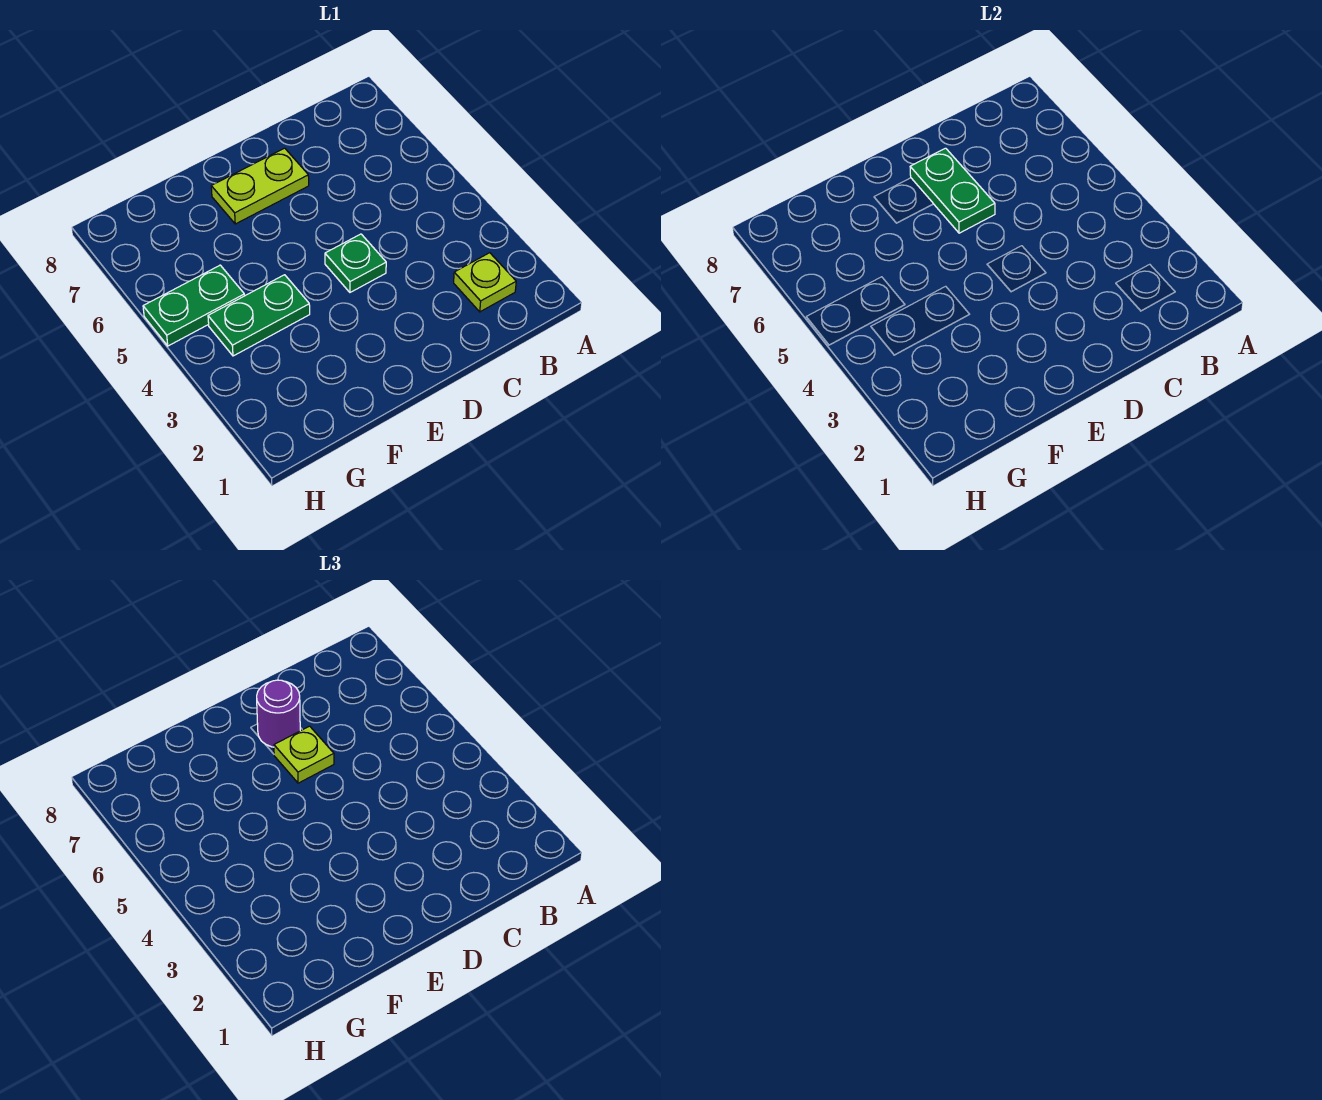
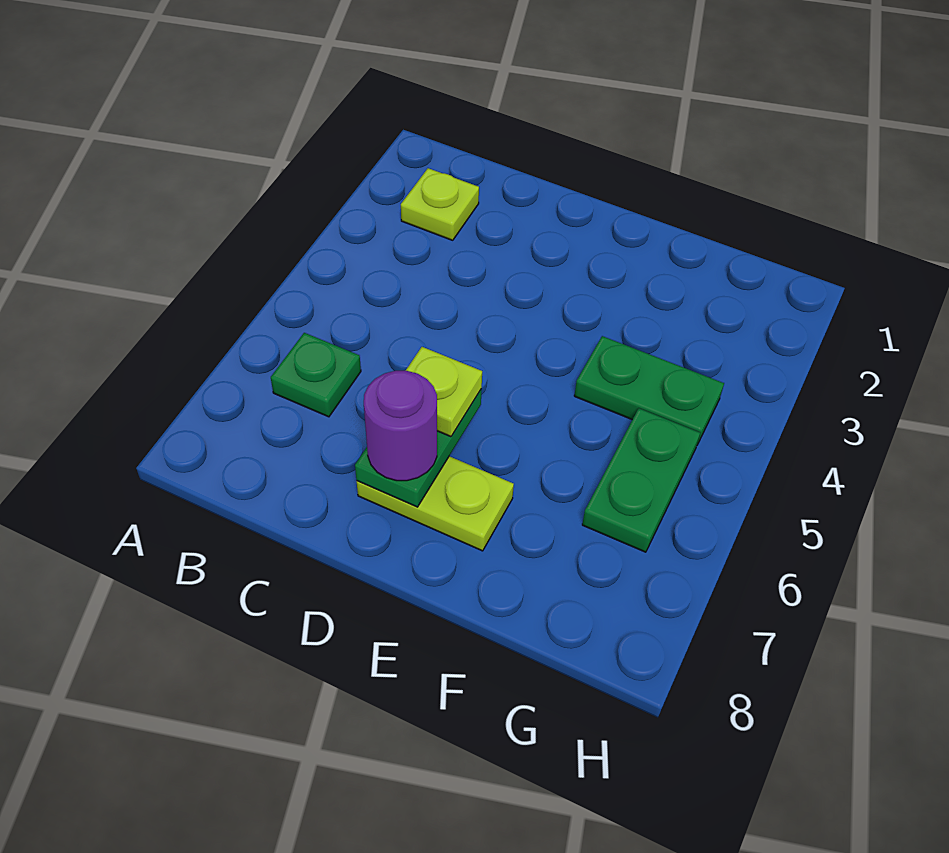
green 1x1 plate [325,234,386,292] -> green 1x1 plate moved to [271,333,361,417]
green 1x2 plate [143,265,245,346] -> green 1x2 plate turned to [582,408,700,552]

